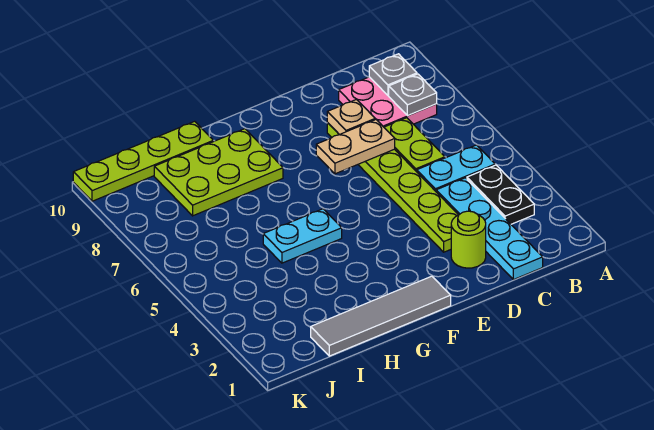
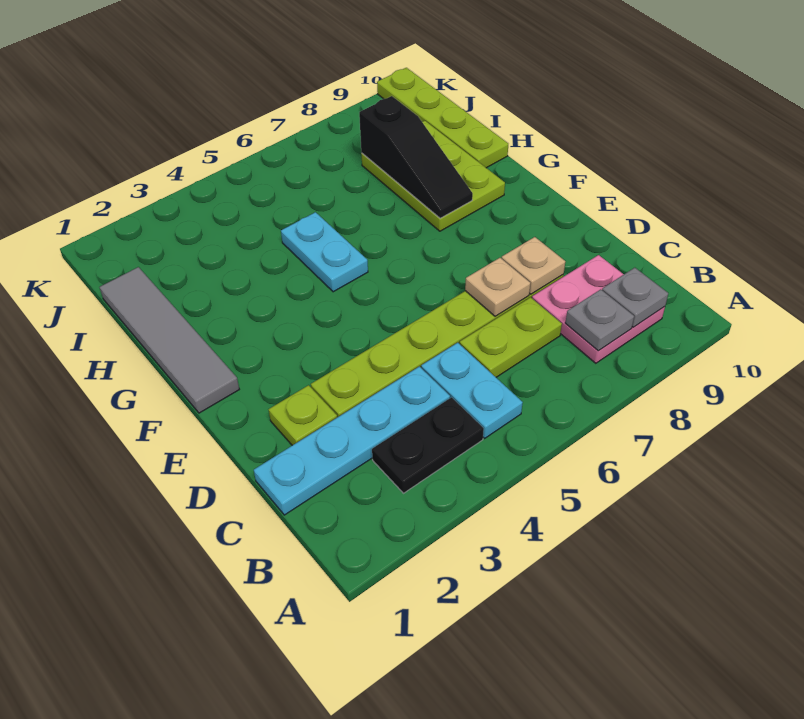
lime 1x1 round brick [451,211,486,268] -> lime 1x1 plate [269,385,337,445]
tan 1x2 plate [316,119,395,174] -> tan 1x1 plate [465,258,530,316]
none -> black 1x3 slope [359,96,473,218]

